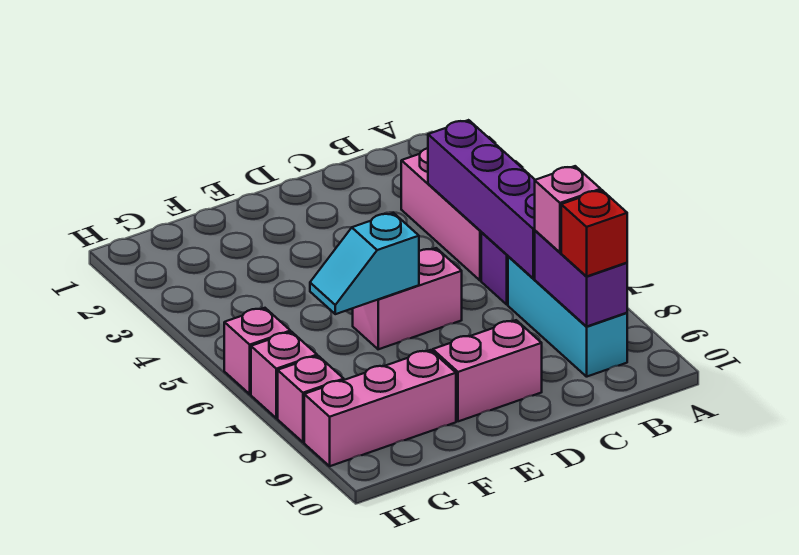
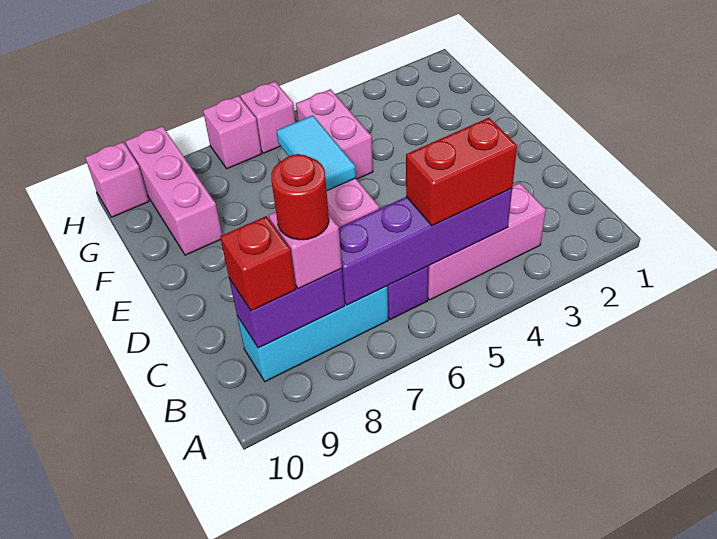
none -> red 1x2 brick [406,118,517,226]
none -> red 1x1 round brick [271,154,329,240]
pink 1x2 brick [433,320,542,421] -> pink 1x2 brick moved to [296,89,373,179]
cyan 1x2 slope [310,213,419,314] -> cyan 1x2 tile [277,115,356,191]
pink 1x1 brick [278,356,344,442] -> pink 1x1 brick moved to [85,142,149,217]

